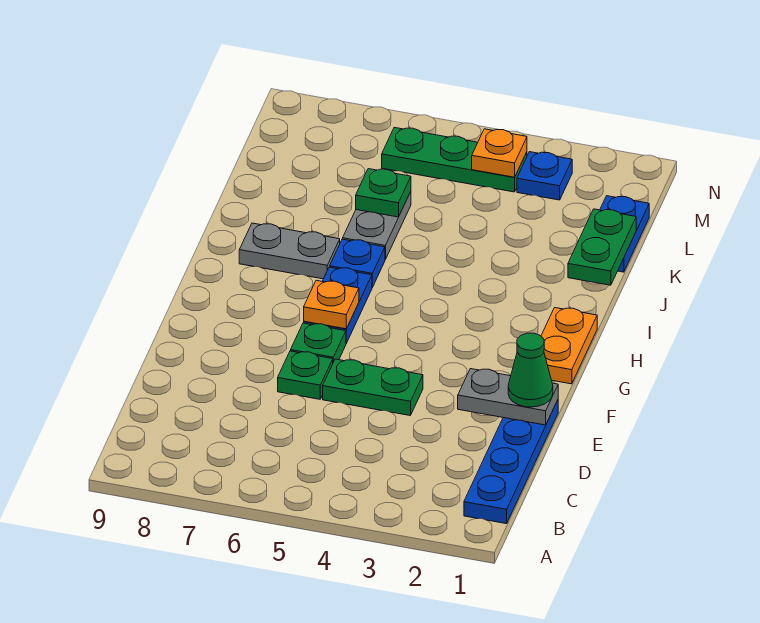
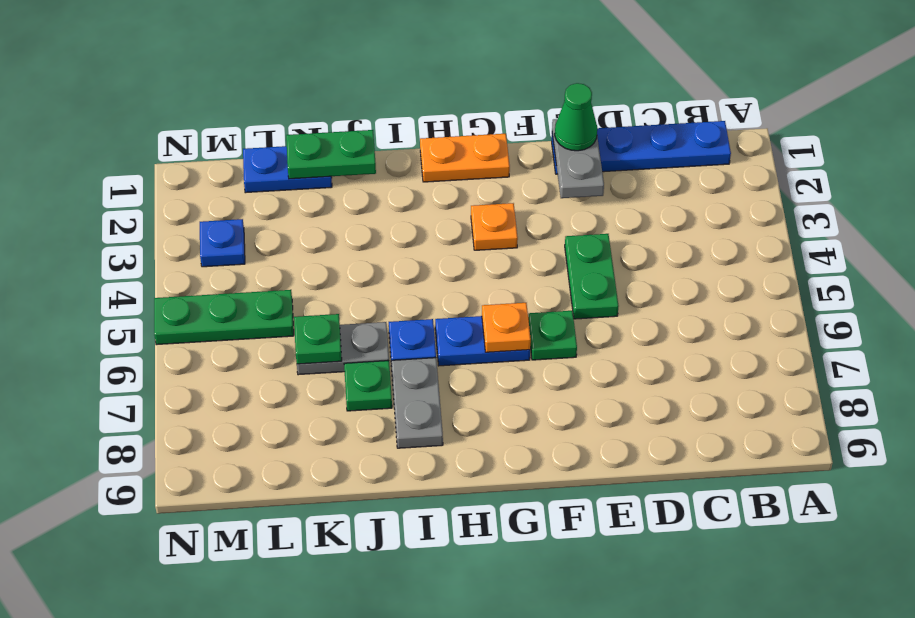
green 1x1 plate [278,351,333,399] -> green 1x1 plate moved to [344,361,392,411]
green 1x3 plate [382,127,527,192] -> green 1x3 plate turned to [154,290,294,345]
orange 1x1 plate [472,129,527,177] -> orange 1x1 plate moved to [471,203,518,250]

